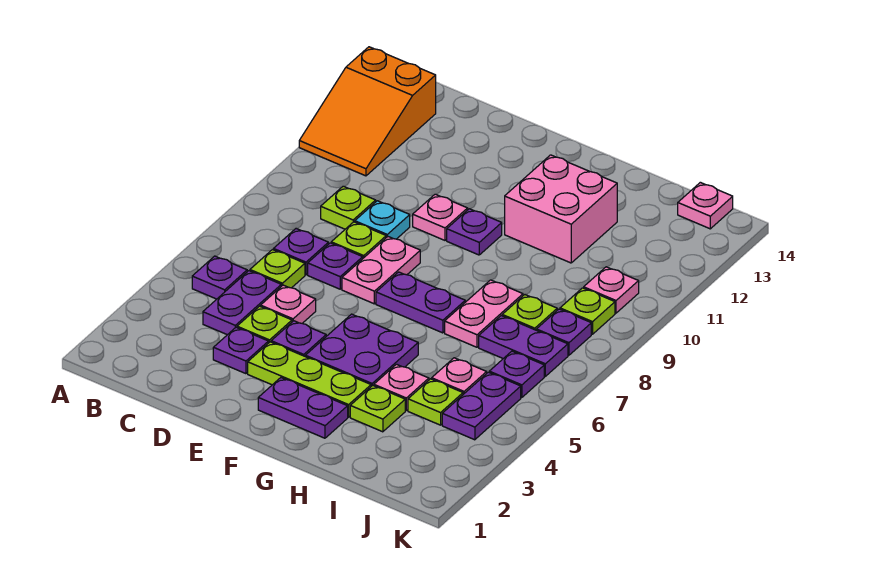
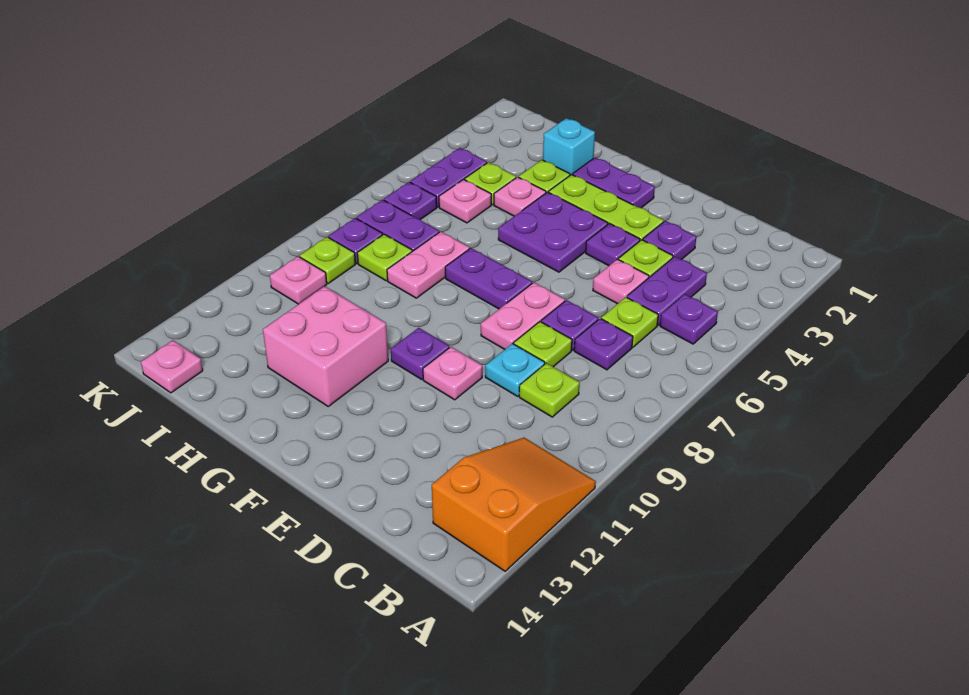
none -> cyan 1x1 brick [543,118,595,175]

